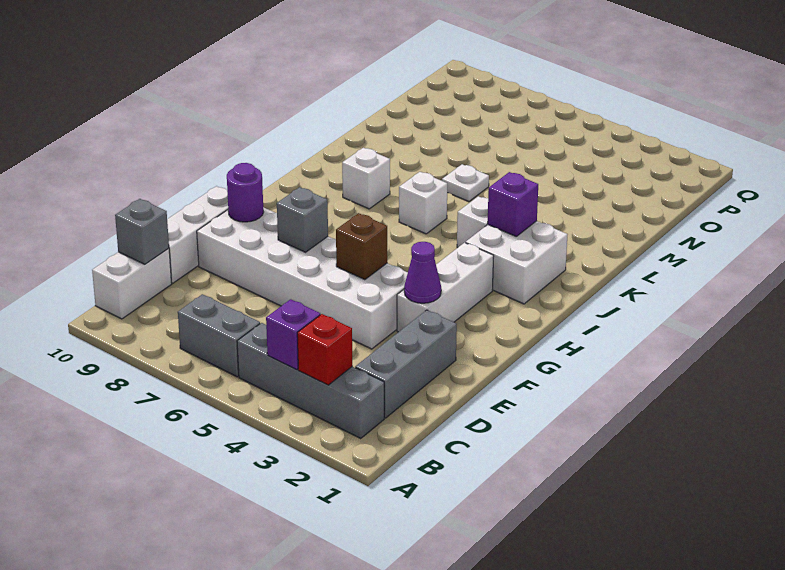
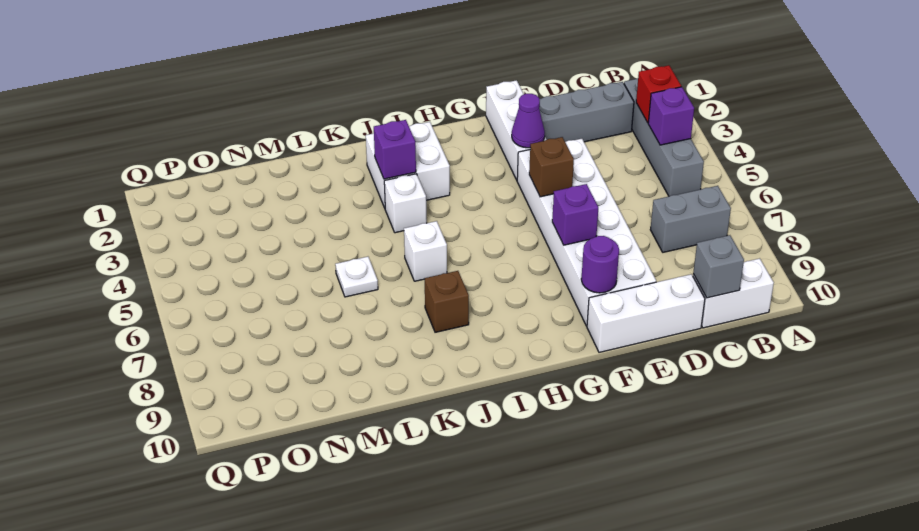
grey 1x2 brick [178,294,260,377] -> grey 1x2 brick turned to [650,186,731,252]
white 1x3 brick [397,243,494,332] -> white 1x3 brick turned to [486,80,547,180]
grey 1x1 brick [277,187,328,252] -> purple 1x1 brick [552,184,598,245]
white 1x1 brick [342,148,390,209] -> brown 1x1 brick [425,271,469,332]

